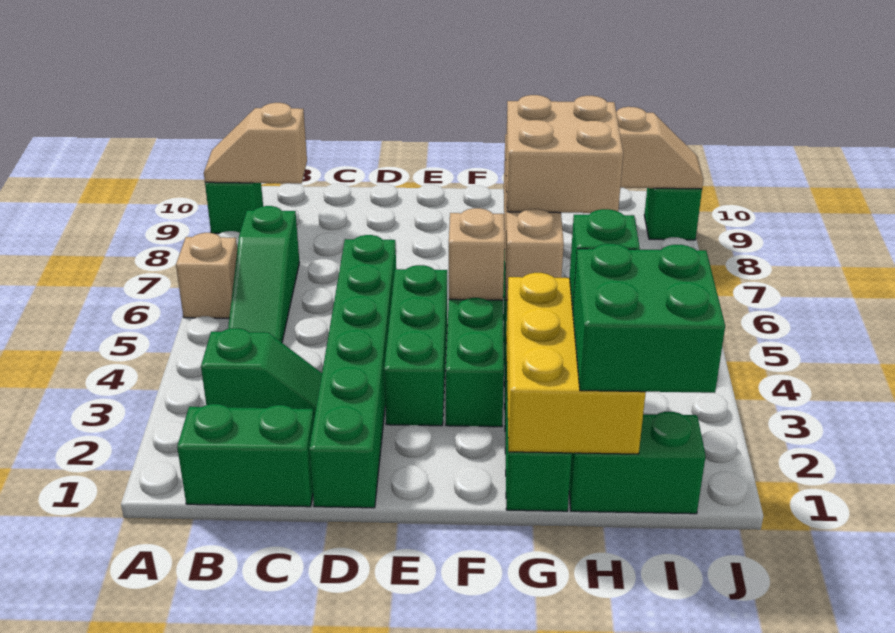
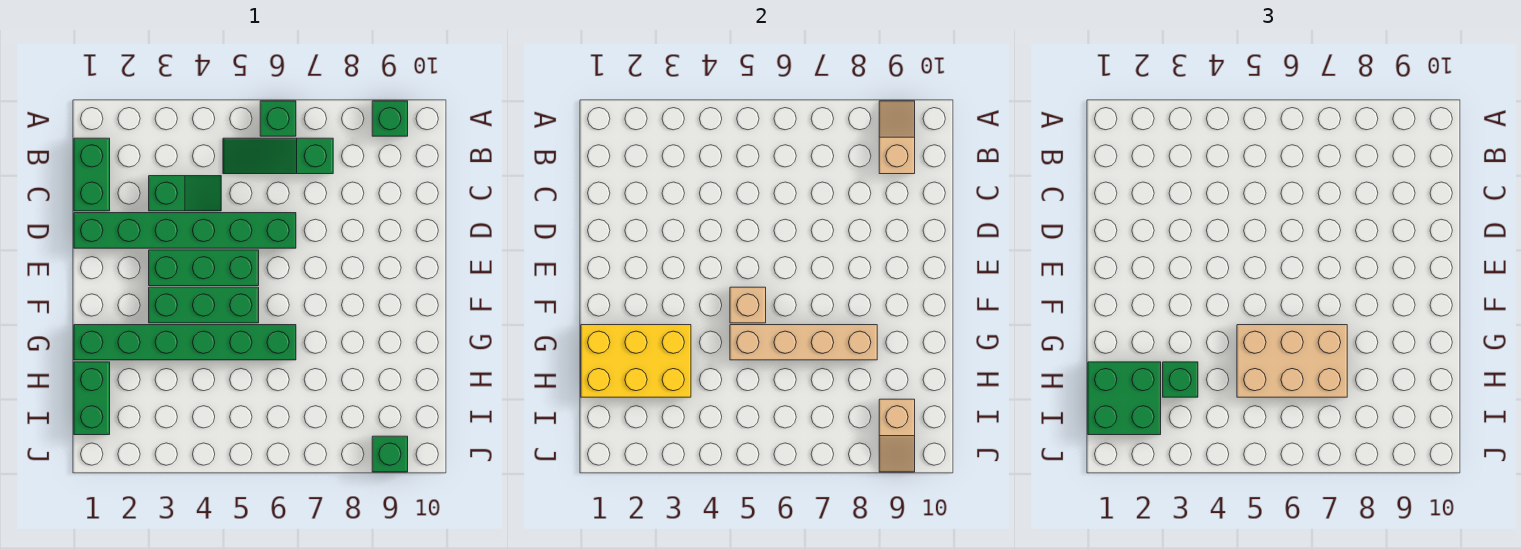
tan 1x1 brick [176,233,237,318] -> green 1x1 brick [260,101,296,136]
green 1x2 slope [201,328,322,418] -> green 1x2 slope turned to [149,176,221,211]
tan 2x2 brick [506,95,623,213] -> tan 2x3 brick [1237,325,1347,397]

